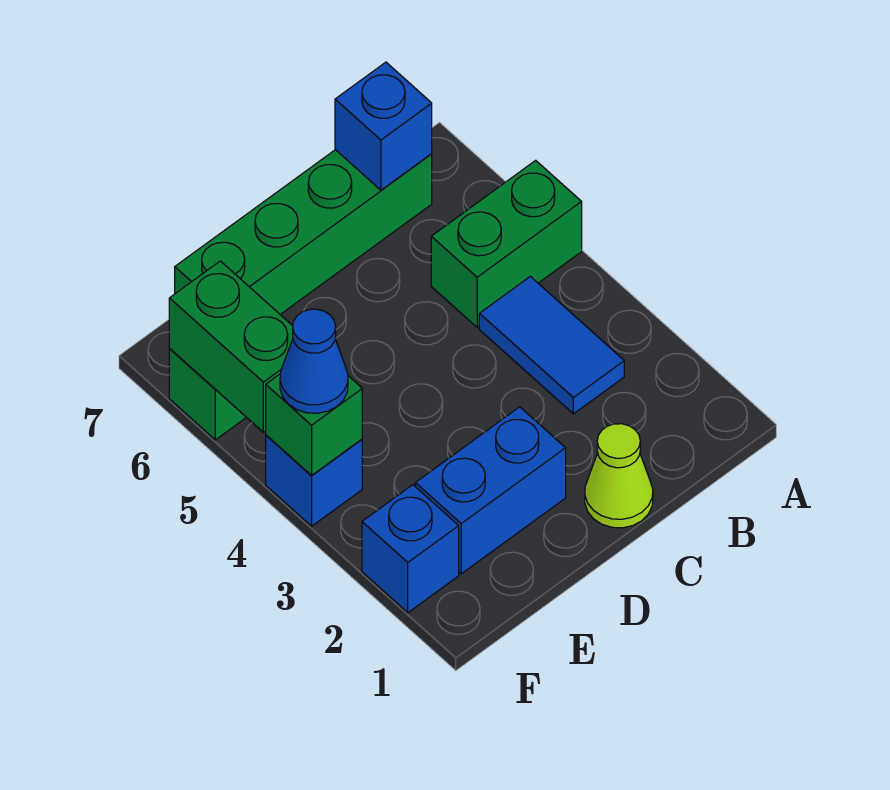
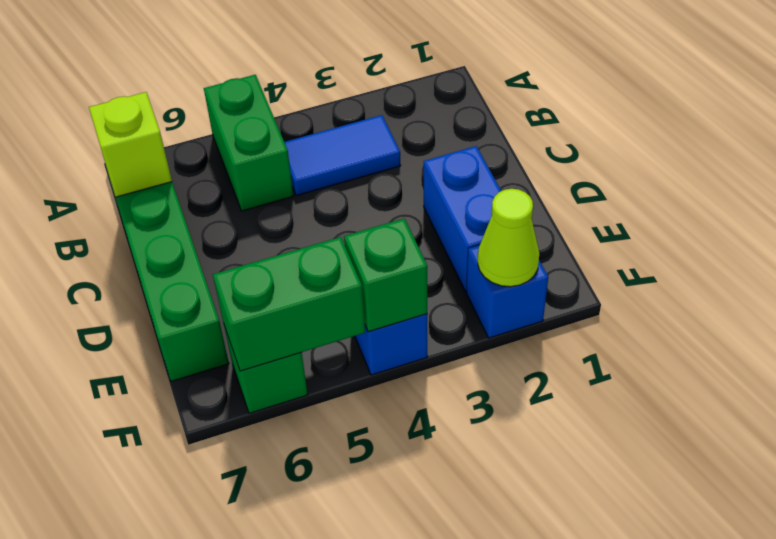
blue 1x1 brick [335,62,432,190] -> lime 1x1 brick [89,92,172,197]
lime 1x1 cone [585,424,653,528] -> lime 1x1 cone moved to [478,189,539,287]
blue 1x1 cone [280,309,348,413] -> none

